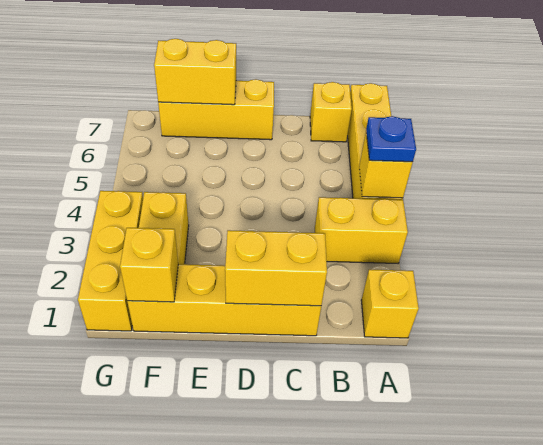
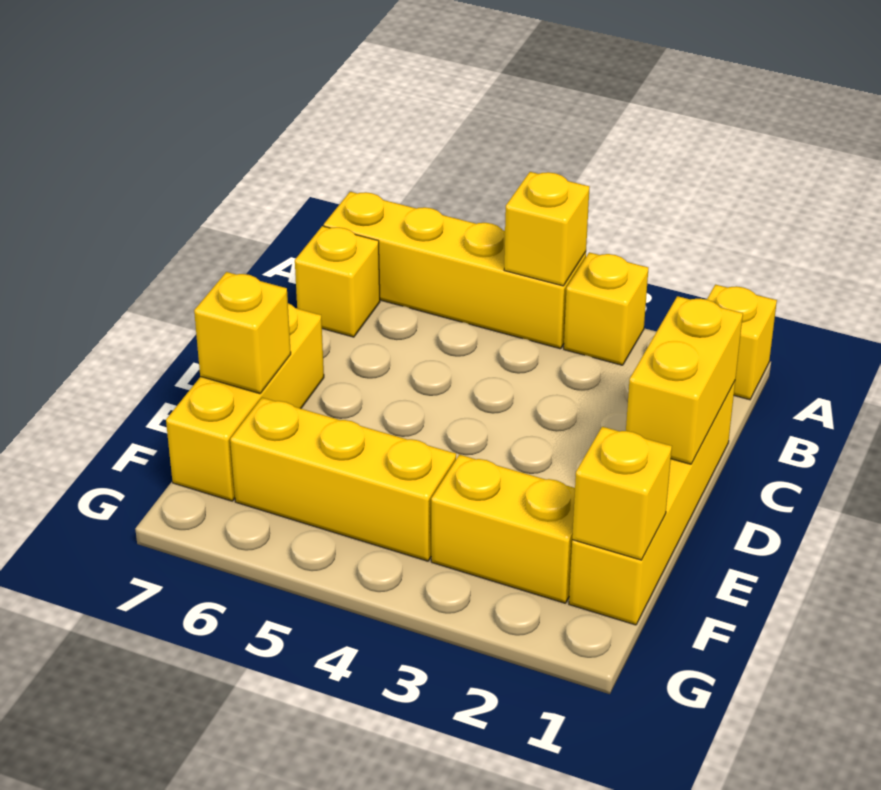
yellow 1x2 brick [315,197,408,263] -> yellow 1x1 brick [564,252,648,365]
blue 1x1 plate [366,116,416,162] -> none
yellow 1x2 brick [154,39,236,105] -> yellow 1x1 brick [194,272,291,394]
yellow 1x3 brick [78,191,143,331] -> yellow 1x3 brick moved to [230,398,456,561]

